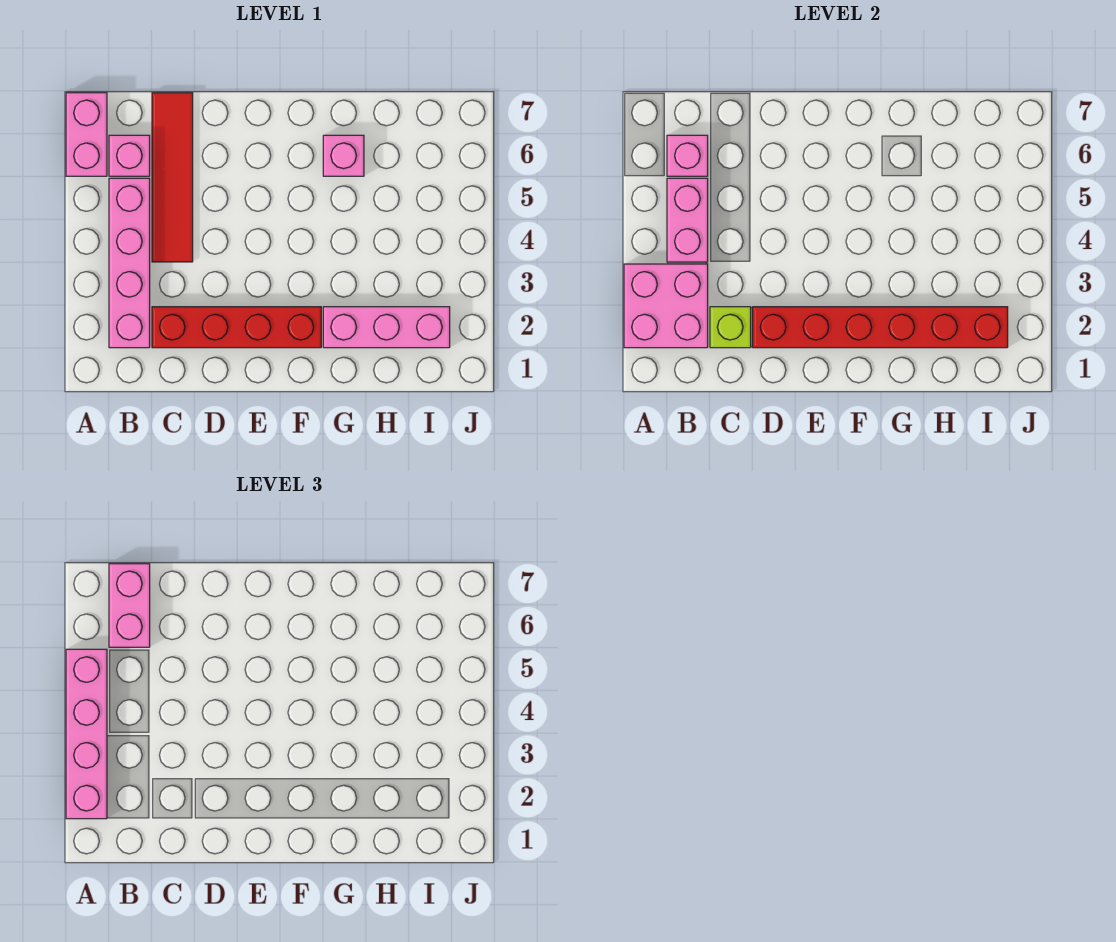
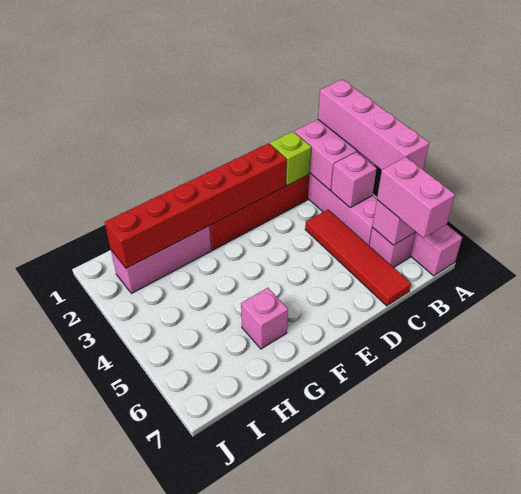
pink 1x2 brick [667,178,708,262] -> pink 1x1 brick [331,152,377,207]

